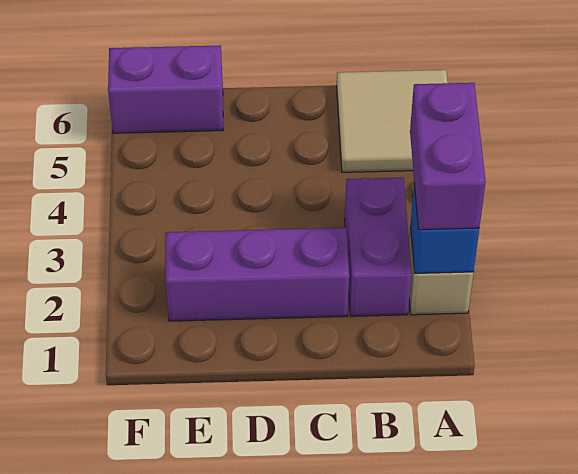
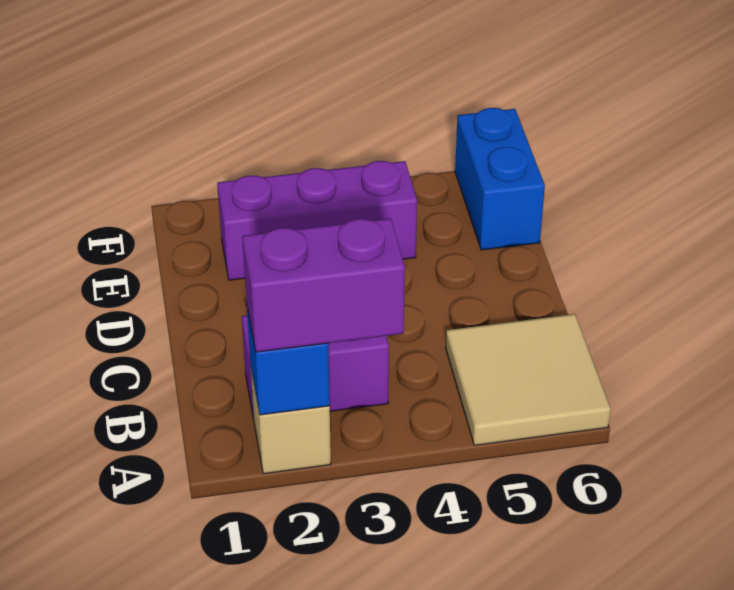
purple 1x3 brick [165,228,349,321] -> purple 1x3 brick turned to [217,161,417,280]
purple 1x2 brick [108,45,223,133] -> blue 1x2 brick [455,108,545,250]

